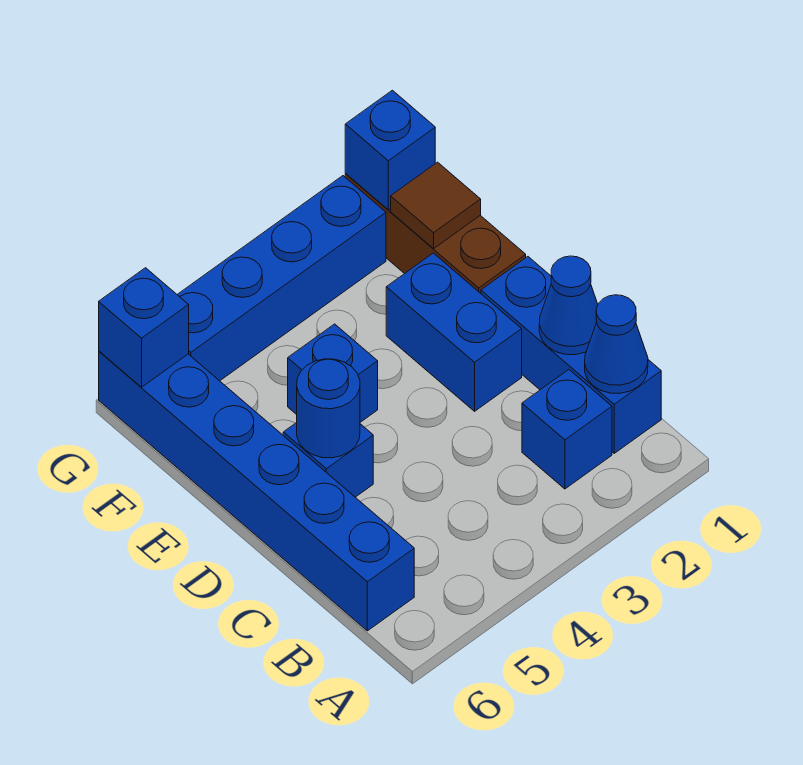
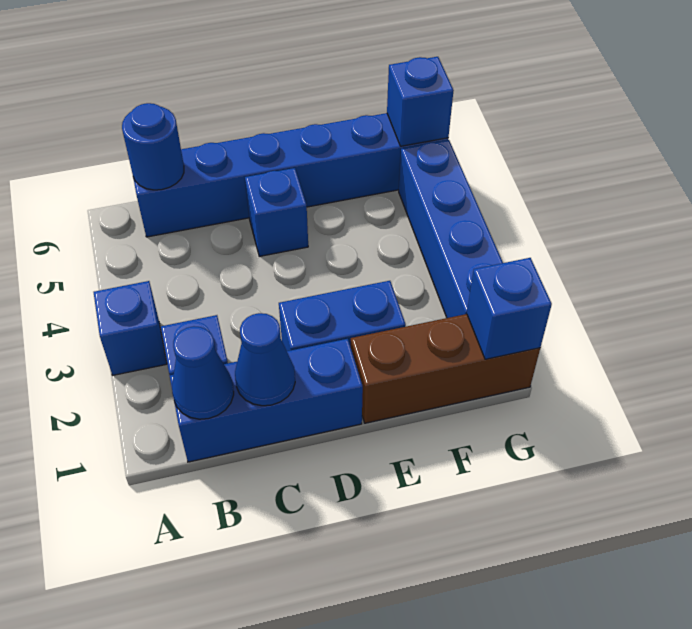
blue 1x1 round brick [297,359,360,458] -> blue 1x1 round brick moved to [122,103,184,190]
blue 1x1 brick [288,324,378,422] -> blue 1x1 brick moved to [94,281,167,375]
brown 1x1 tile [391,162,481,249] -> none

